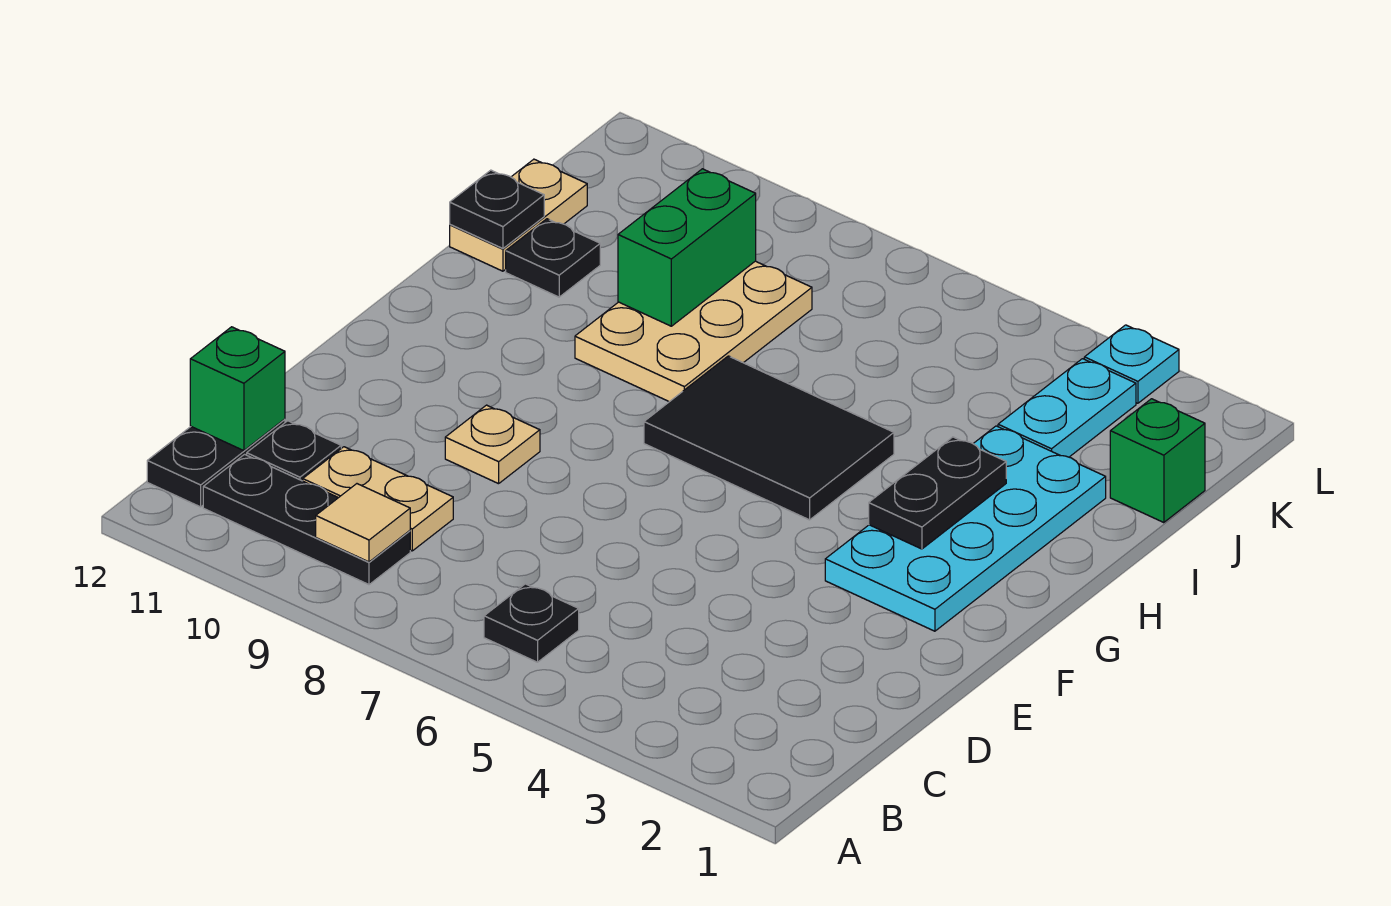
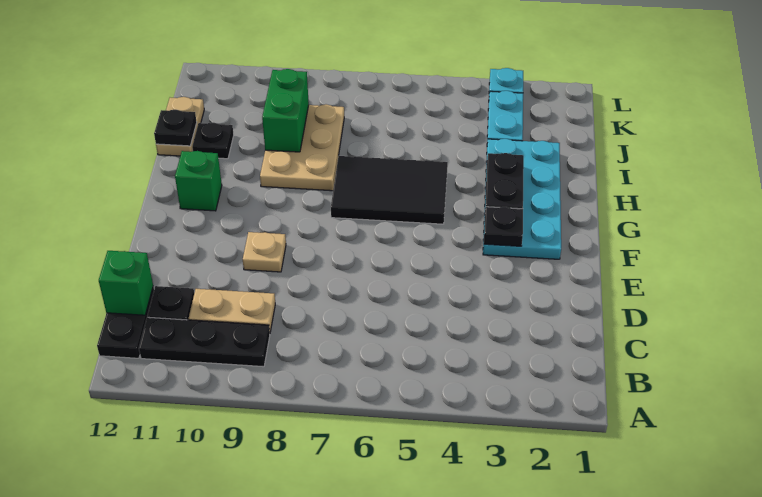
black 1x1 plate [484,584,579,662] -> black 1x1 plate moved to [484,207,523,246]
tan 1x1 tile [316,484,410,562] -> none
green 1x1 brick [1110,399,1205,523] -> green 1x1 brick moved to [175,151,222,211]

